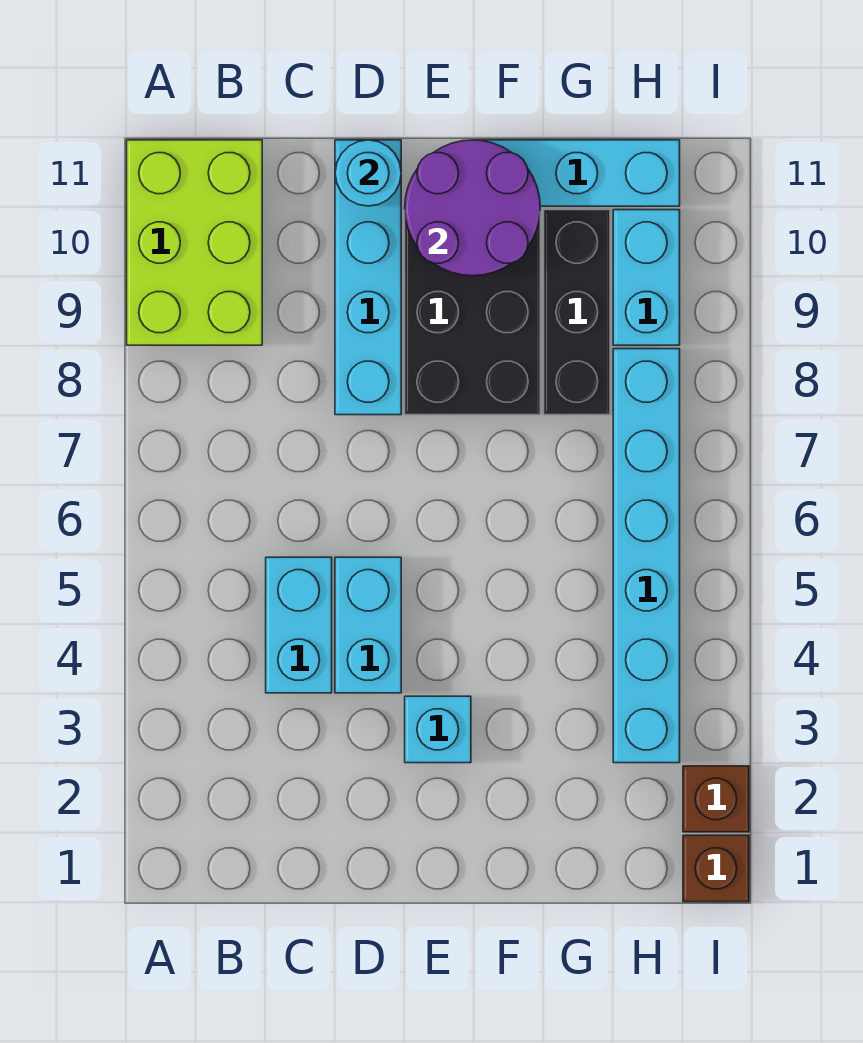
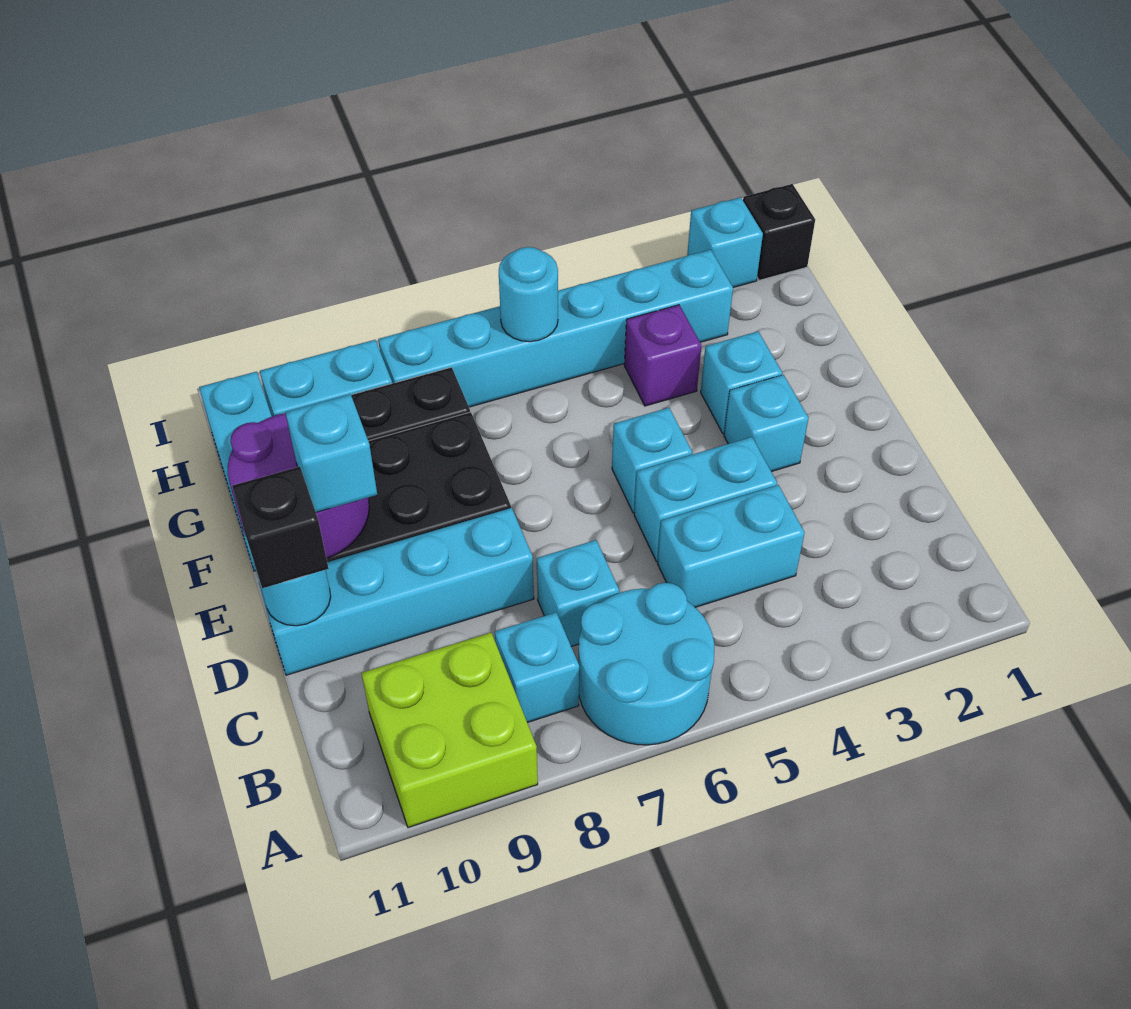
none -> cyan 2x2 round brick [579,583,714,745]
lime 2x3 brick [127,140,262,345] -> lime 2x2 brick [361,633,538,828]
none -> cyan 1x1 brick [495,613,579,723]
none -> cyan 1x1 brick [537,540,619,646]
none -> black 1x1 brick [232,467,329,588]
none -> cyan 1x1 brick [612,408,692,513]
none -> cyan 1x1 brick [285,394,377,512]
none -> cyan 1x1 brick [701,332,782,434]
none -> purple 1x1 brick [624,305,701,406]
none -> cyan 1x1 round brick [499,247,558,342]
brown 1x1 brick [683,835,749,902] -> black 1x1 brick [743,184,815,280]
brown 1x1 brick [683,766,749,832] -> cyan 1x1 brick [687,197,763,287]

